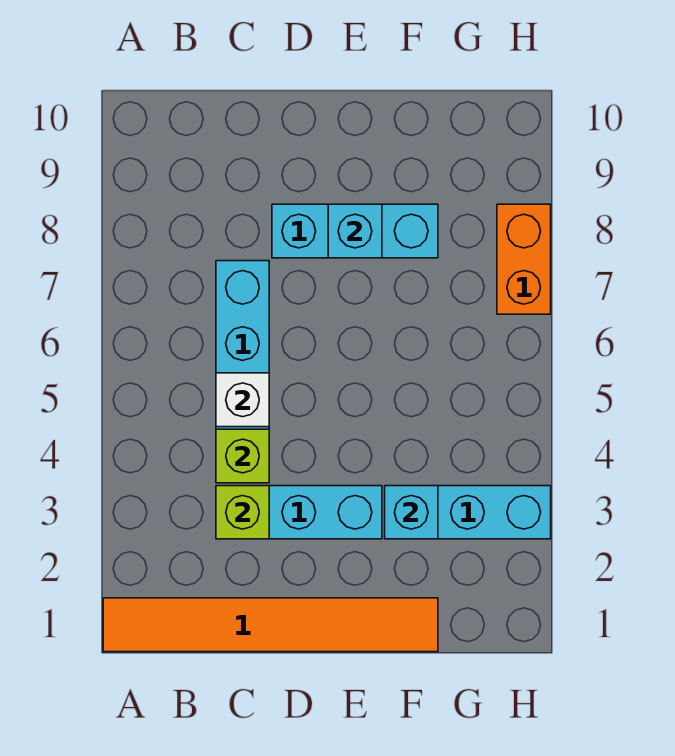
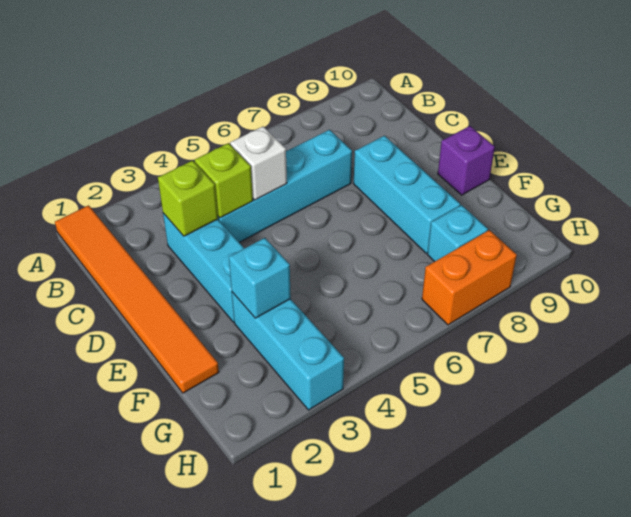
cyan 1x1 brick [328,204,382,258] -> cyan 1x1 brick moved to [428,205,488,262]
none -> purple 1x1 brick [438,126,495,195]

